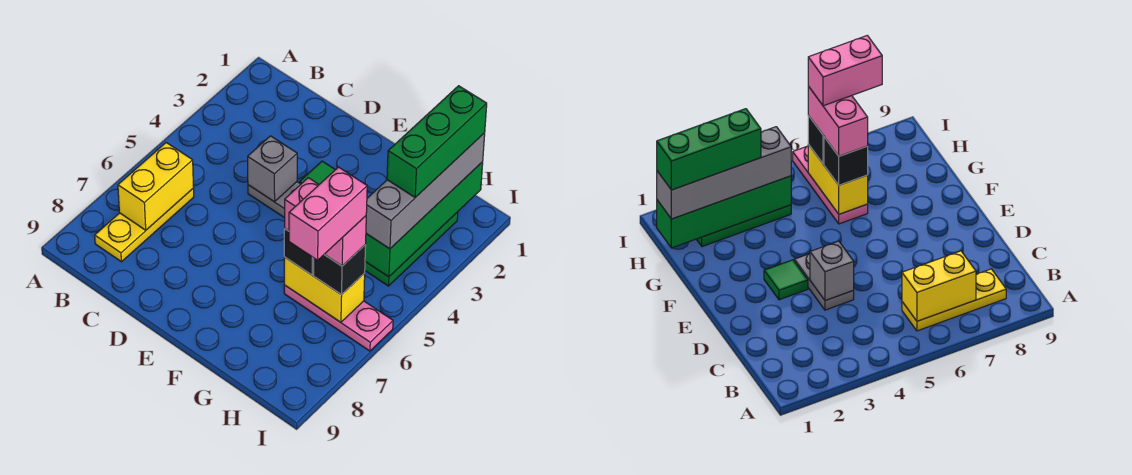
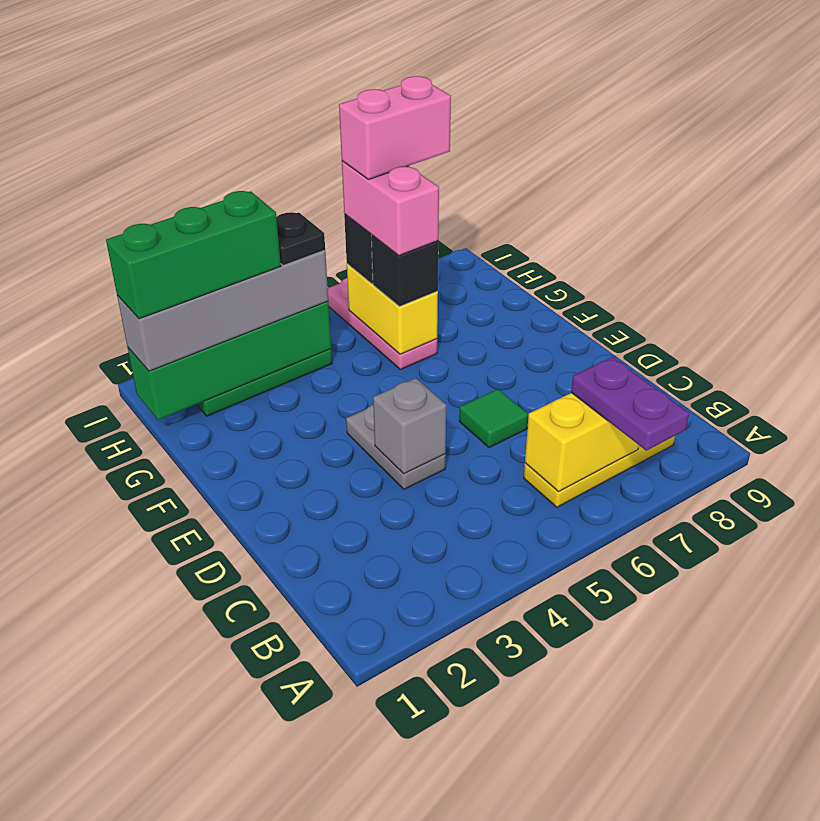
none -> purple 1x2 plate [571,357,689,451]
green 1x1 tile [300,161,335,184] -> green 1x1 tile moved to [459,389,528,448]
none -> black 1x1 plate [276,212,325,266]

